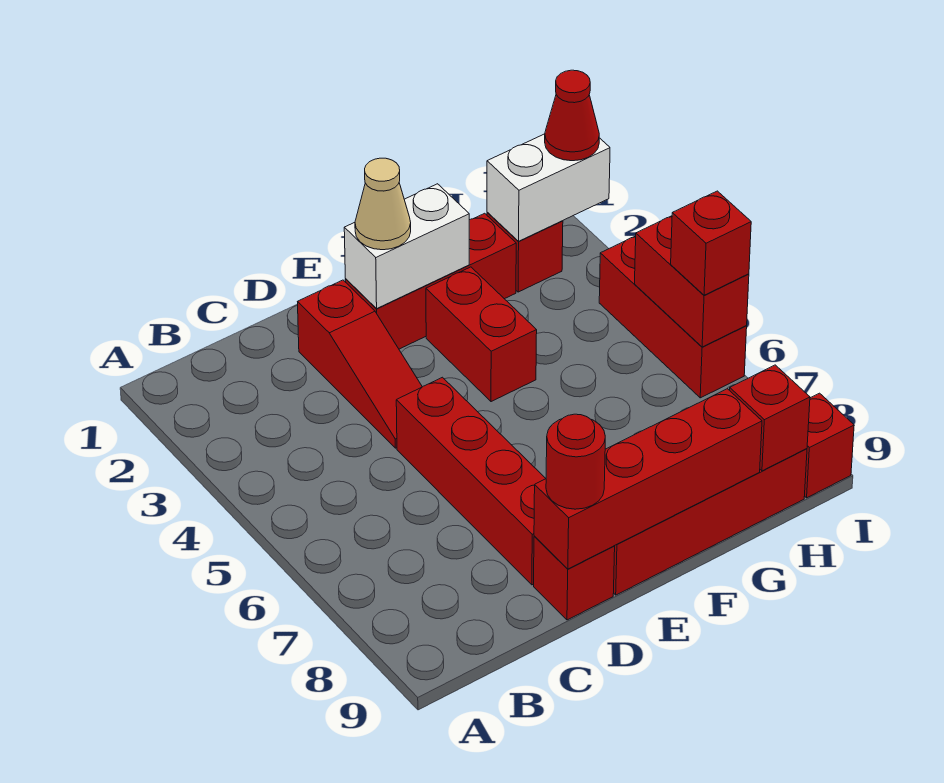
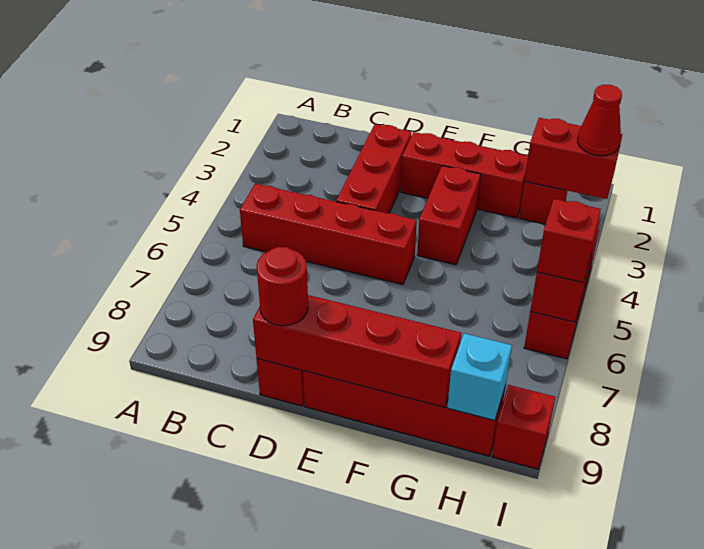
red 1x3 slope [298,280,422,448] -> red 1x3 brick [336,124,411,213]
red 1x4 brick [396,377,546,585] -> red 1x4 brick turned to [240,184,417,284]
white 1x2 brick [344,184,469,308] -> none
tan 1x1 cone [355,158,411,250] -> none
white 1x2 brick [487,134,610,241] -> red 1x2 brick [525,118,622,199]
red 1x1 brick [730,365,810,471] -> cyan 1x1 brick [447,333,512,420]

